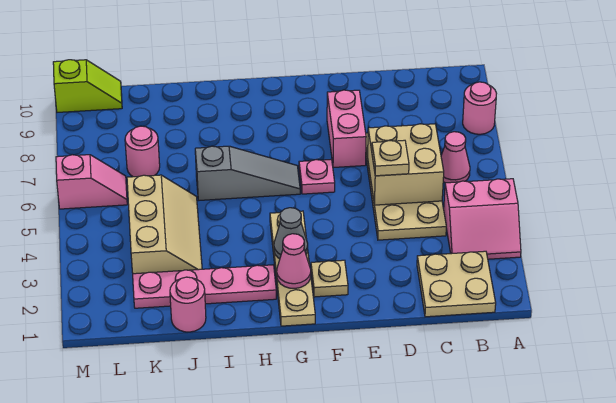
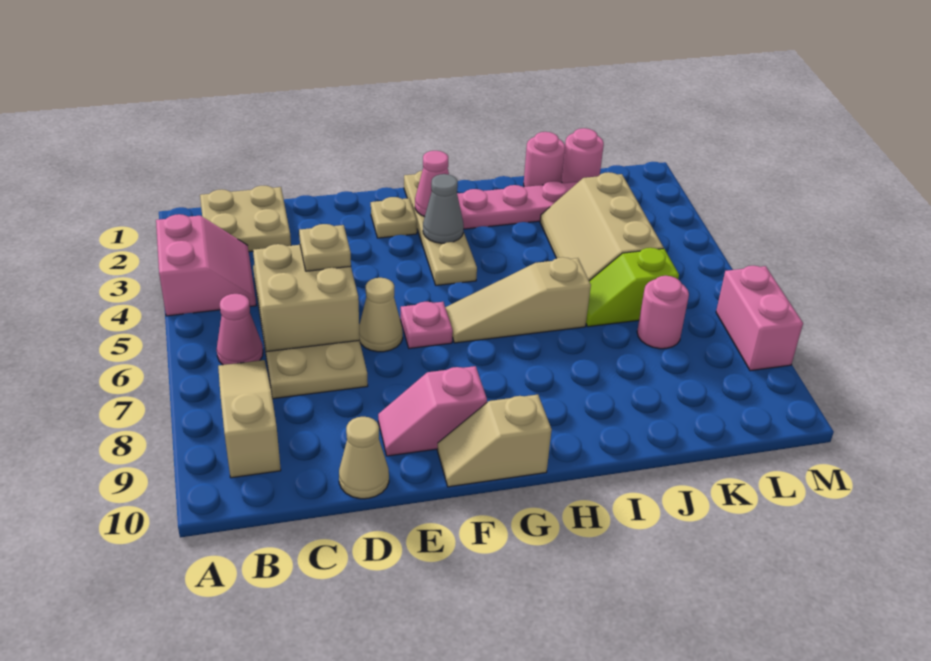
pink 2x2 slope [444,179,521,259] -> pink 2x2 slope turned to [156,214,256,316]
pink 1x1 round brick [463,82,496,134] -> pink 1x1 round brick moved to [562,128,604,183]
none -> tan 1x3 slope [218,360,281,478]
none -> tan 1x1 cone [339,417,389,499]
none -> tan 1x1 cone [359,278,403,352]
pink 1x2 brick [327,90,366,168] -> pink 1x2 brick moved to [716,266,803,371]
none -> tan 1x2 slope [437,395,552,487]
grey 1x3 slope [195,146,300,200] -> tan 1x3 slope [445,257,591,343]
pink 1x2 slope [56,155,127,209] -> pink 1x2 slope moved to [378,366,487,456]
lime 1x2 slope [53,60,122,112] -> lime 1x2 slope moved to [586,248,679,327]

